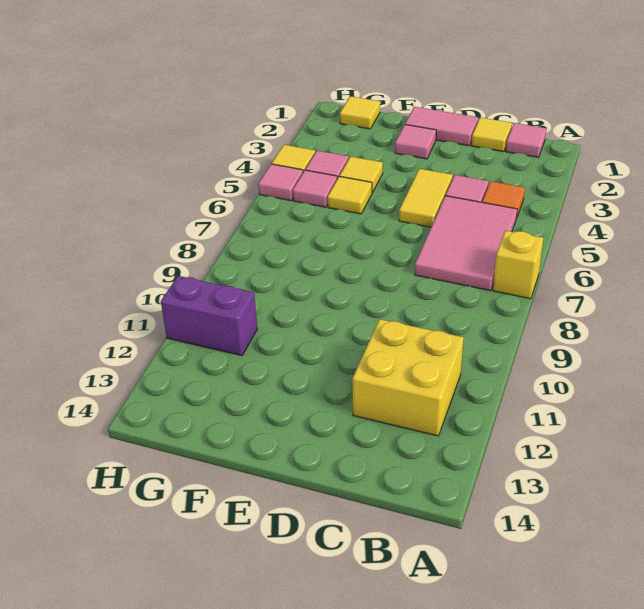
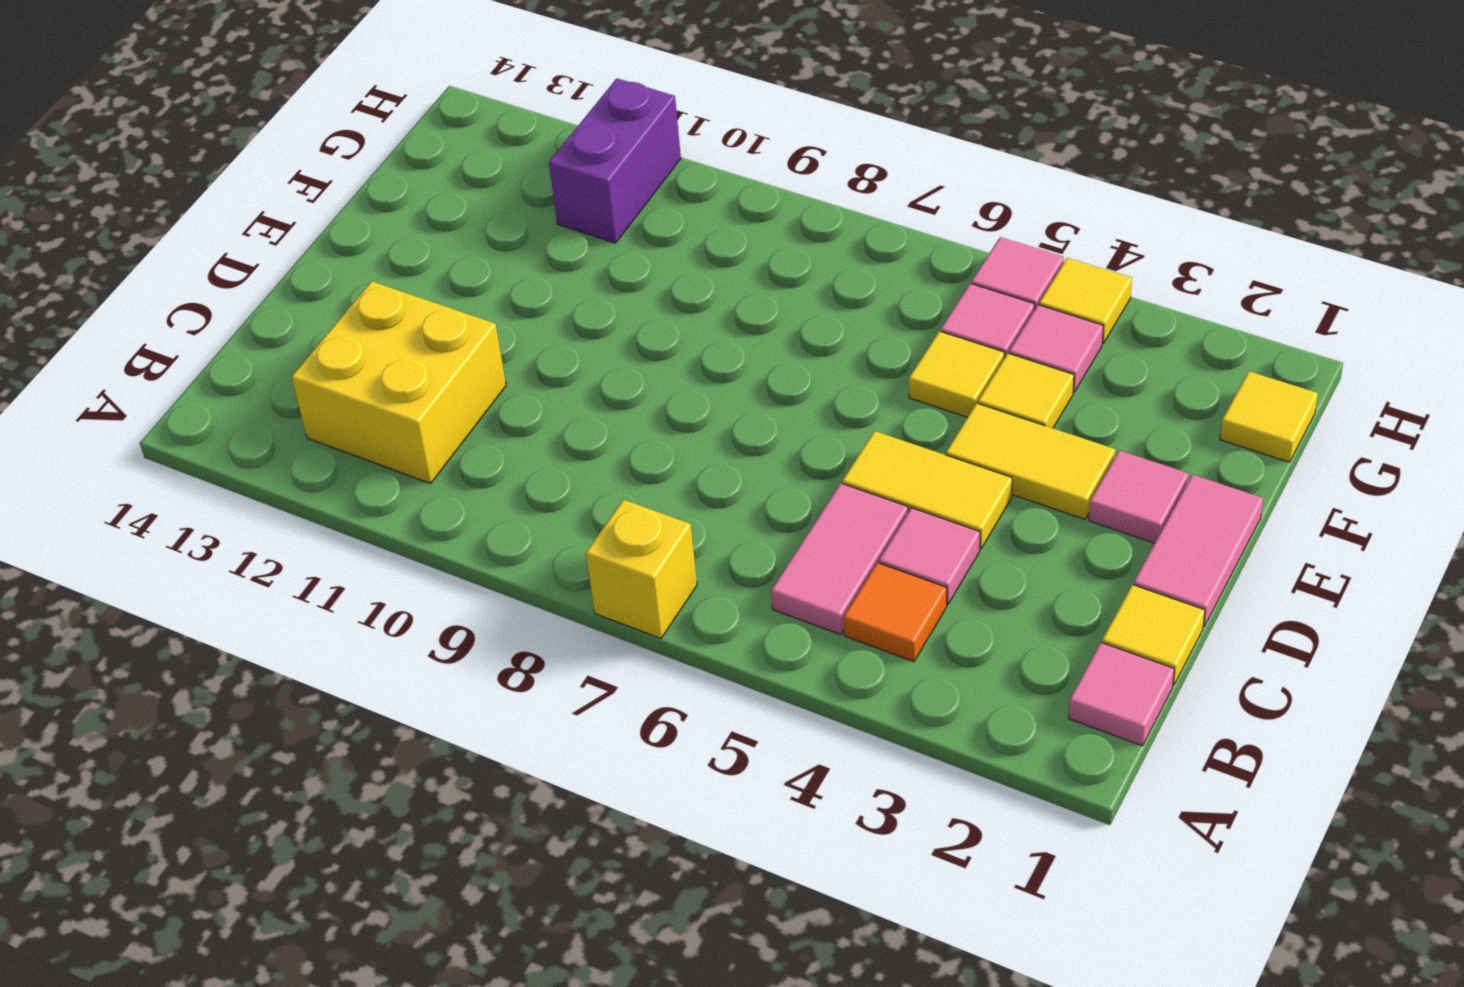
pink 2x3 tile [415,196,517,291] -> pink 1x2 tile [771,483,908,635]
none -> yellow 1x2 tile [946,403,1115,519]

